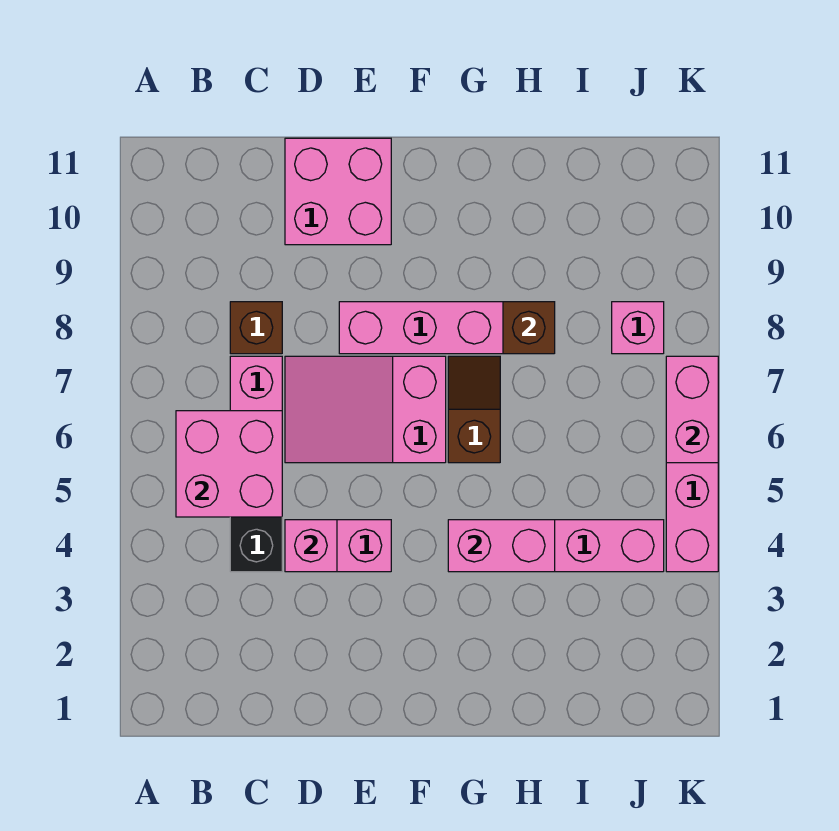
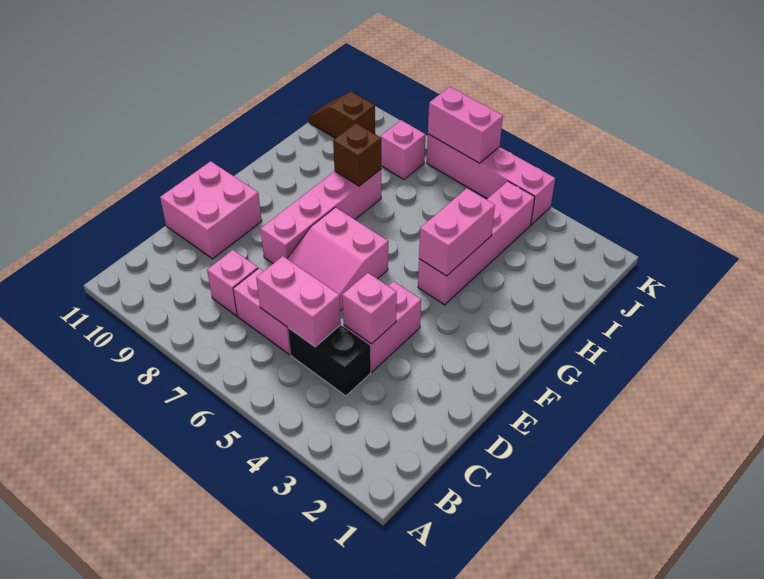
pink 2x2 brick [176,411,282,517] -> pink 1x2 brick [256,256,341,347]
brown 1x1 brick [230,302,282,354] -> pink 1x1 brick [207,250,258,316]
brown 1x2 slope [448,356,500,463] -> brown 1x2 slope moved to [309,92,375,138]

